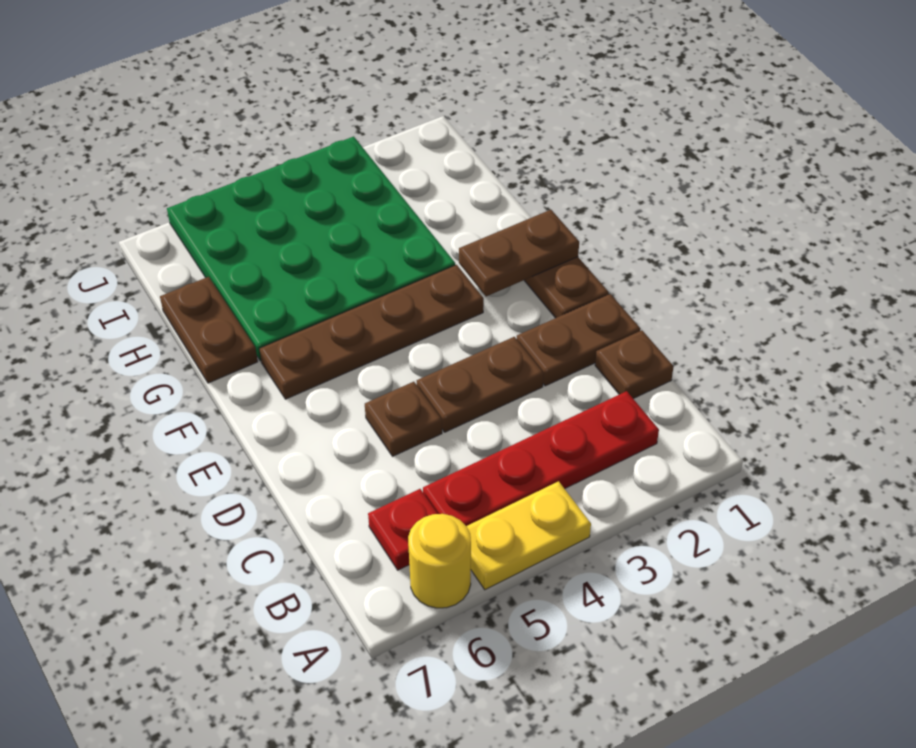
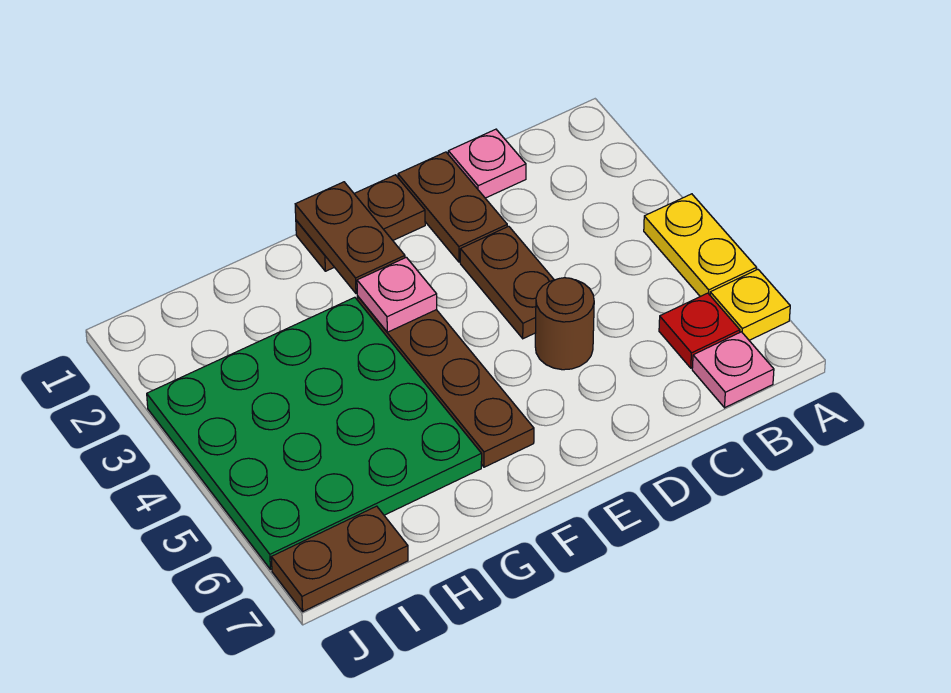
yellow 1x1 round brick [408,514,471,608] -> yellow 1x1 plate [710,270,790,340]
red 1x4 plate [423,391,659,526] -> none
none -> pink 1x1 plate [692,332,774,408]
brown 1x1 plate [595,330,674,399] -> pink 1x1 plate [448,129,526,198]
brown 1x1 plate [365,382,442,456] -> brown 1x1 round brick [535,278,594,370]
none -> pink 1x1 plate [357,257,437,332]
brown 1x2 plate [160,277,258,383] -> brown 1x2 plate moved to [271,506,408,611]

